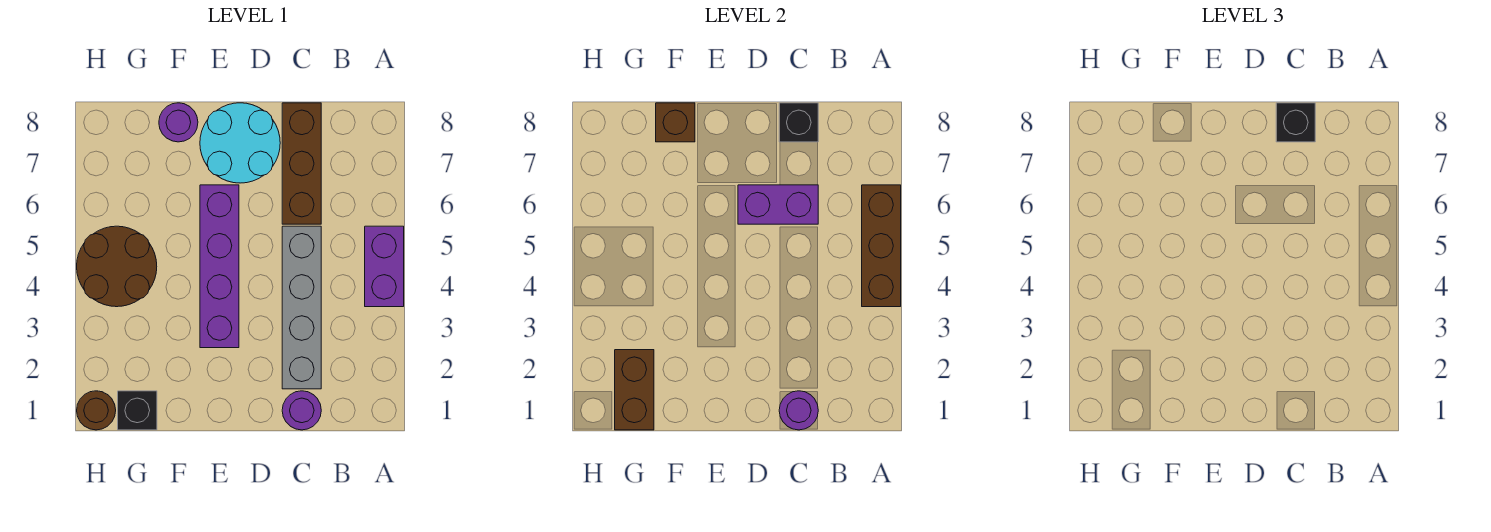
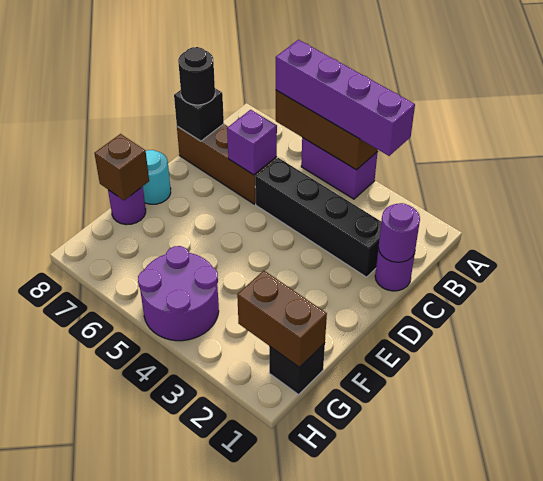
grey 1x4 brick [282,226,321,389] -> black 1x4 brick [255,158,381,277]
purple 1x2 brick [738,185,818,224] -> purple 1x1 brick [227,110,277,175]
black 1x1 brick [1276,103,1315,142] -> black 1x1 round brick [178,47,215,105]
cyan 2x2 round brick [200,103,280,183] -> cyan 1x1 round brick [143,150,171,204]
purple 1x4 brick [200,185,239,348] -> purple 1x4 brick moved to [276,40,415,156]
brown 2x2 round brick [77,226,157,307] -> purple 2x2 round brick [138,246,219,341]
brown 1x1 round brick [77,391,116,430] -> none

